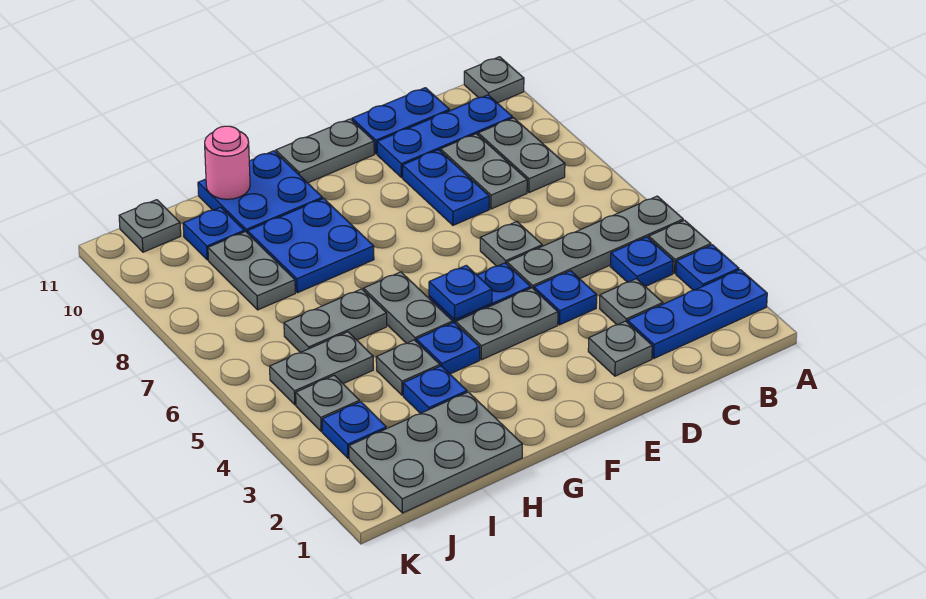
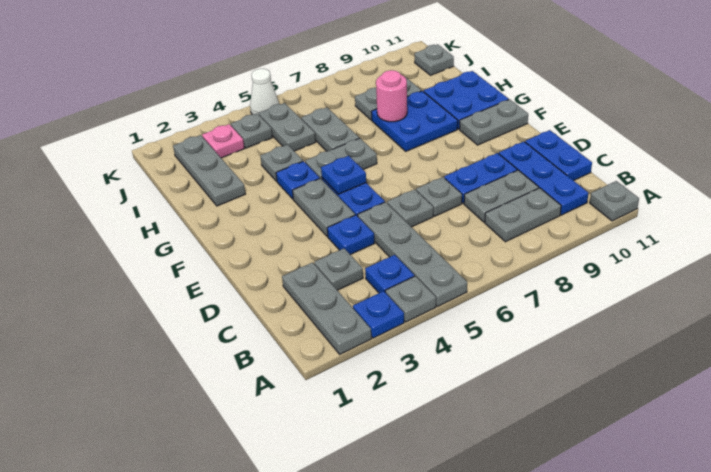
blue 1x3 plate [627,270,767,358] -> grey 1x3 plate [282,262,371,354]
grey 1x1 plate [588,321,652,376] -> grey 1x1 plate moved to [416,177,462,216]
grey 1x2 plate [276,119,374,183] -> grey 1x2 plate turned to [460,99,528,145]
grey 2x3 plate [349,392,522,513] -> grey 1x3 plate [173,135,245,206]
blue 1x1 plate [403,366,467,413] -> none
pink 1x1 round brick [205,126,250,199] -> pink 1x1 round brick moved to [376,70,407,122]
blue 1x1 plate [183,207,244,260] -> none
blue 1x1 plate [322,402,386,458] -> pink 1x1 plate [202,124,244,158]
none -> white 1x1 cone [250,69,279,115]

